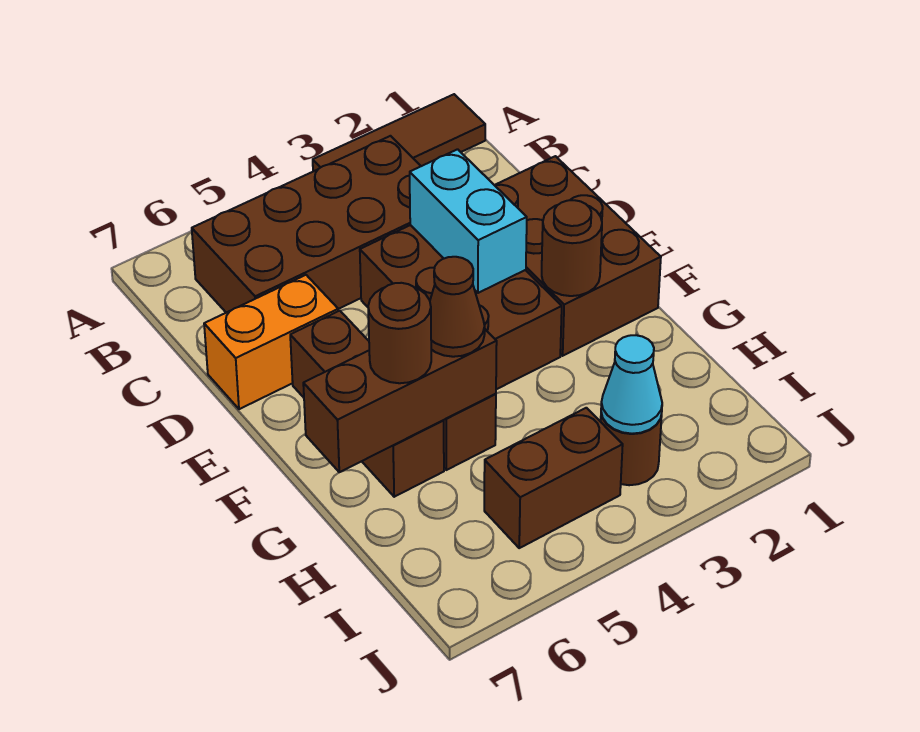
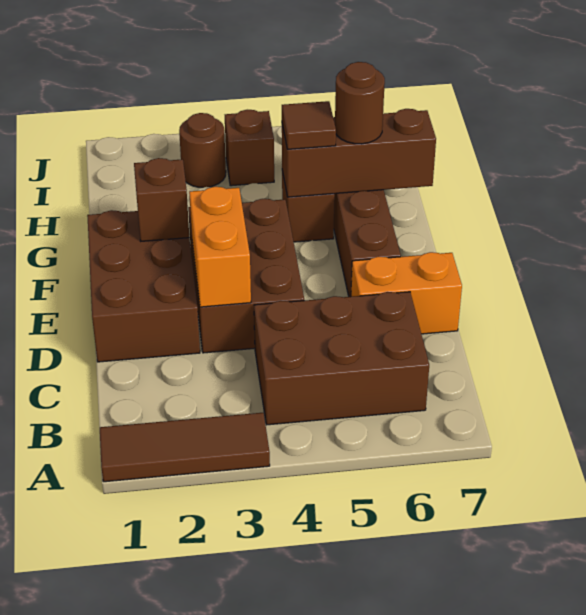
brown 2x4 brick [192,136,421,313] -> brown 2x3 brick [254,292,429,425]
cyan 1x2 brick [410,149,527,293] -> orange 1x2 brick [189,187,251,307]
brown 1x1 round brick [542,200,602,296] -> brown 1x1 brick [134,158,189,241]
brown 1x1 cone [430,257,485,357] -> brown 1x1 tile [282,101,336,149]
cyan 1x1 cone [601,335,662,434] -> none
brown 1x2 brick [484,408,623,548] -> brown 1x1 brick [225,110,274,186]

